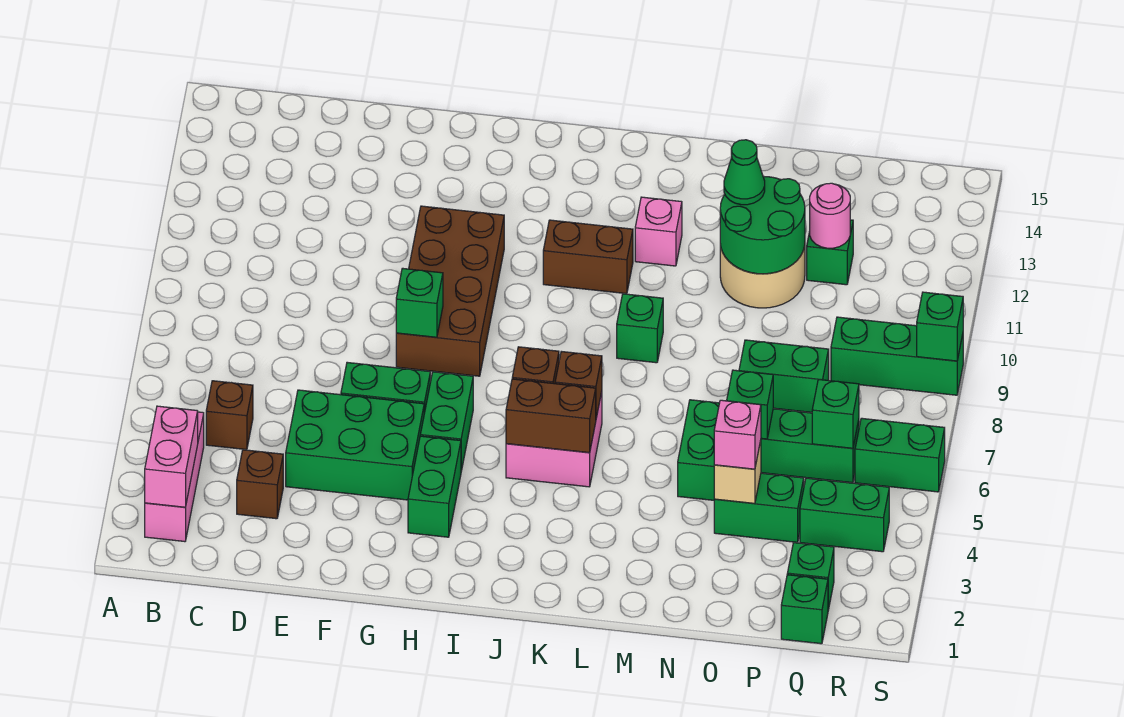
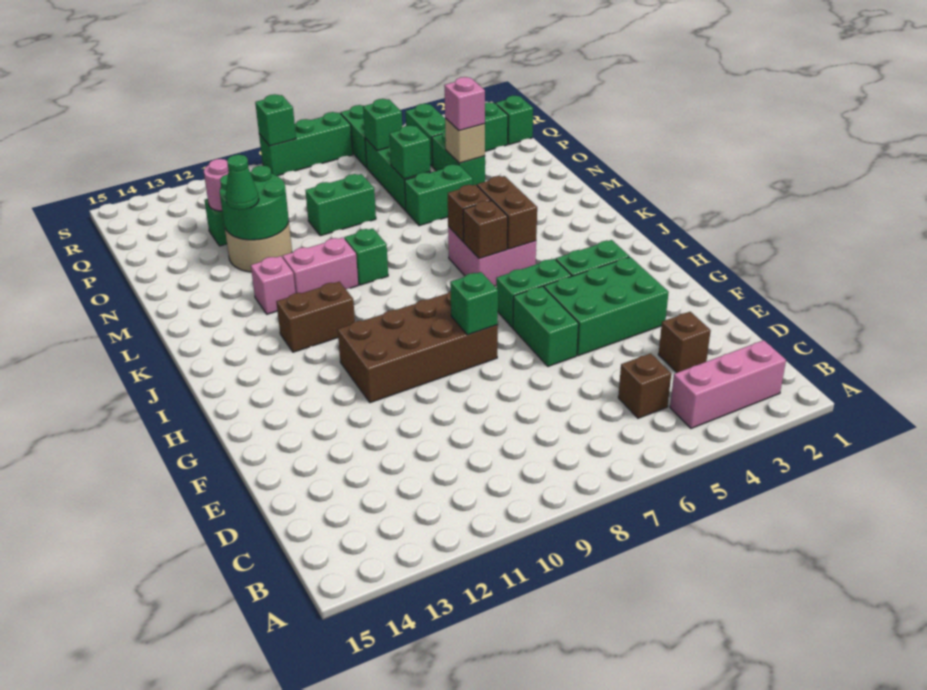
pink 1x2 brick [145,406,198,507] -> pink 1x2 brick moved to [283,238,358,293]
green 2x3 brick [286,390,424,500] -> green 2x3 brick turned to [544,257,669,356]
brown 1x2 brick [543,220,633,294] -> brown 1x2 brick turned to [276,282,355,352]
green 1x2 brick [739,340,829,412] -> green 1x2 brick turned to [305,174,376,236]
green 1x3 brick [831,317,963,395] -> green 1x3 brick turned to [259,112,353,176]

